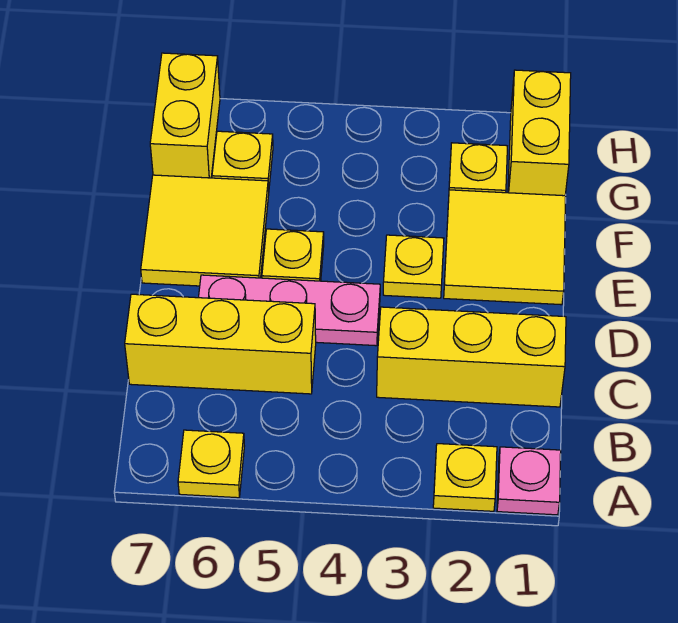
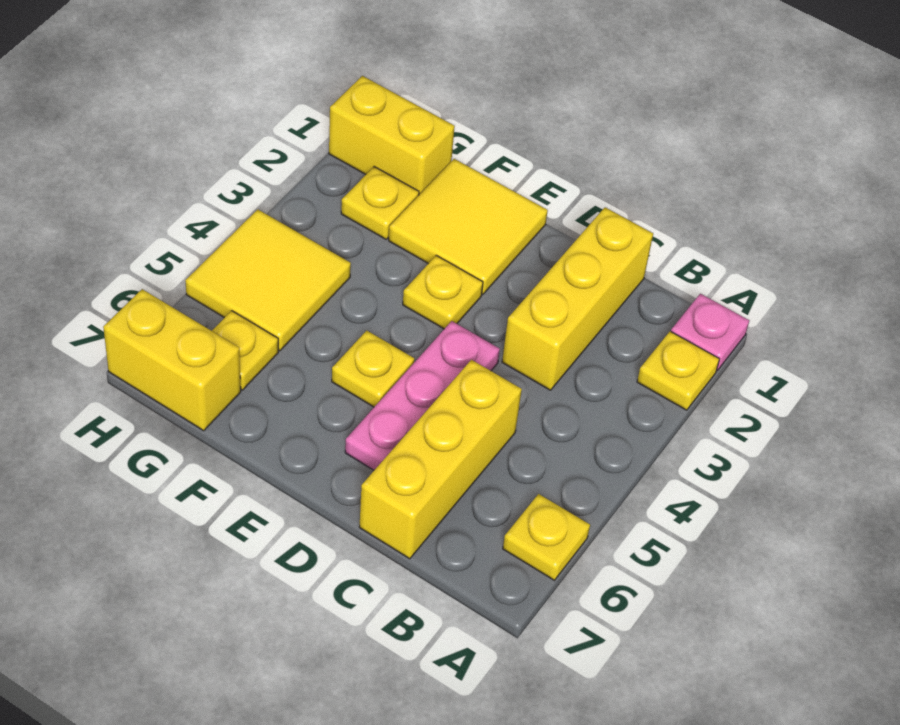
yellow 2x2 tile [141,175,269,286] -> yellow 2x2 tile moved to [185,209,351,351]

